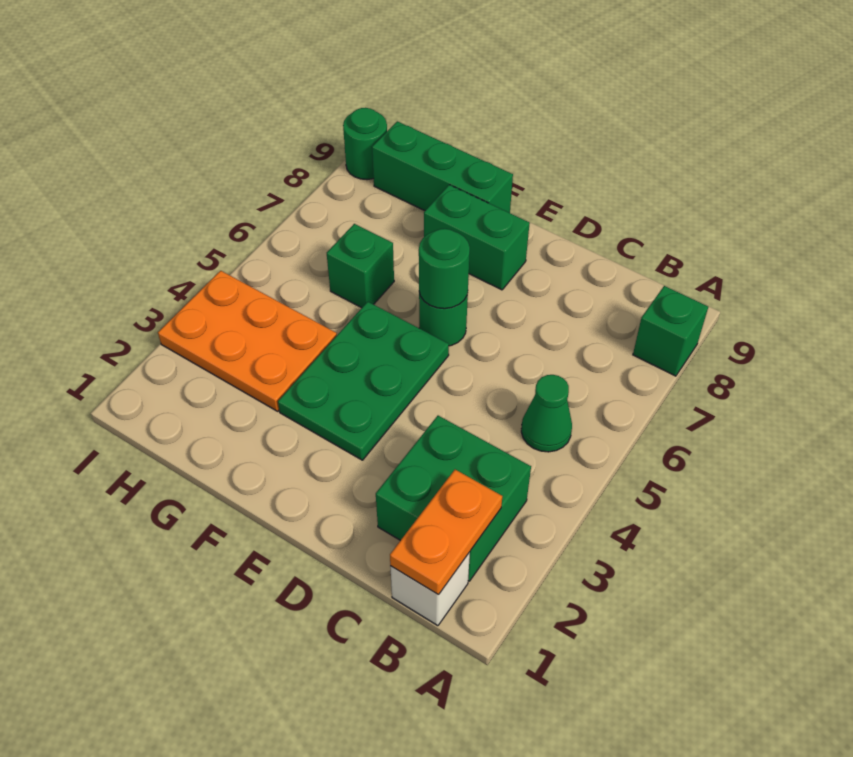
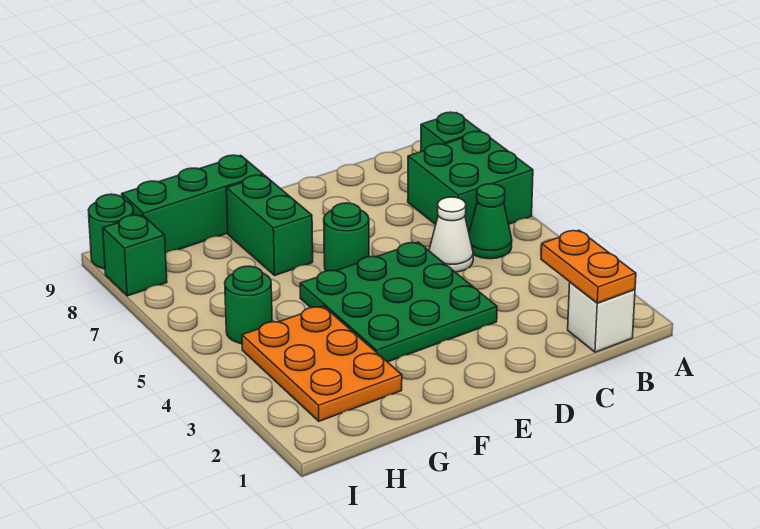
green 2x2 brick [376,416,531,581] -> green 2x2 brick moved to [408,131,533,232]
none -> white 1x1 cone [429,197,473,272]
green 2x3 plate [278,302,449,460] -> green 3x3 plate [300,242,497,362]
green 1x1 round brick [419,229,470,309] -> green 1x1 round brick moved to [225,266,272,344]
green 1x2 brick [424,185,530,290] -> green 1x2 brick turned to [226,175,313,275]
orange 2x3 plate [158,271,337,411] -> orange 2x3 plate turned to [242,306,402,421]
green 1x1 brick [327,224,394,308] -> green 1x1 brick moved to [103,215,167,296]

